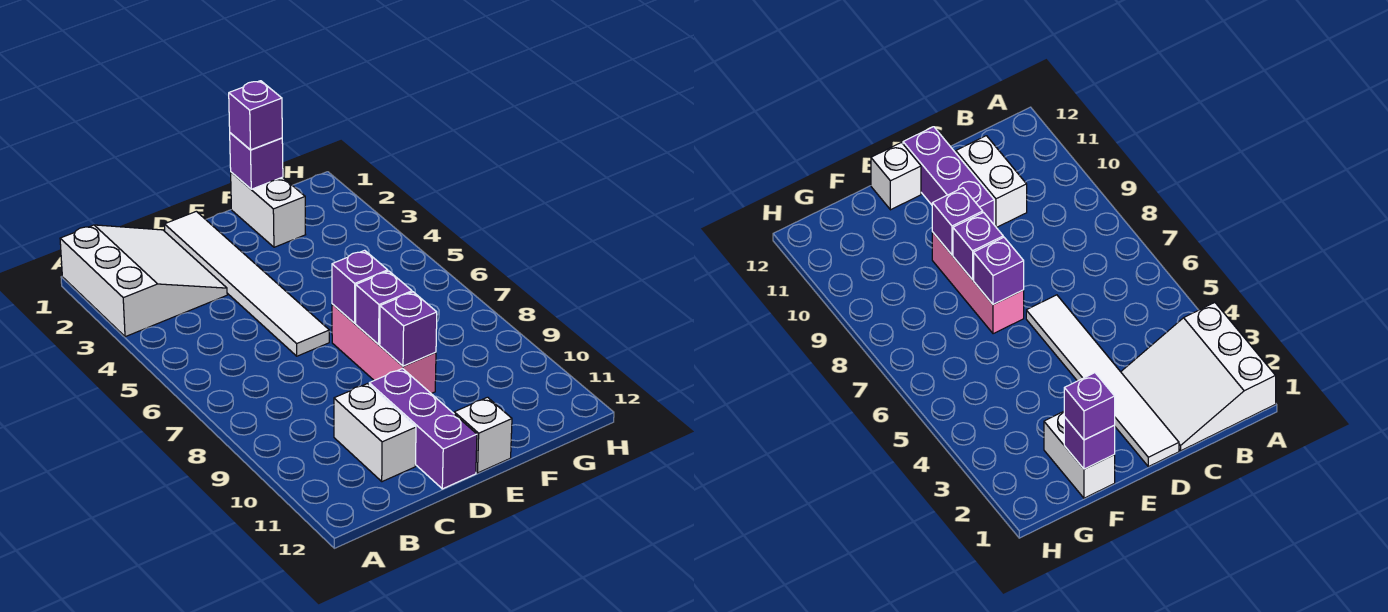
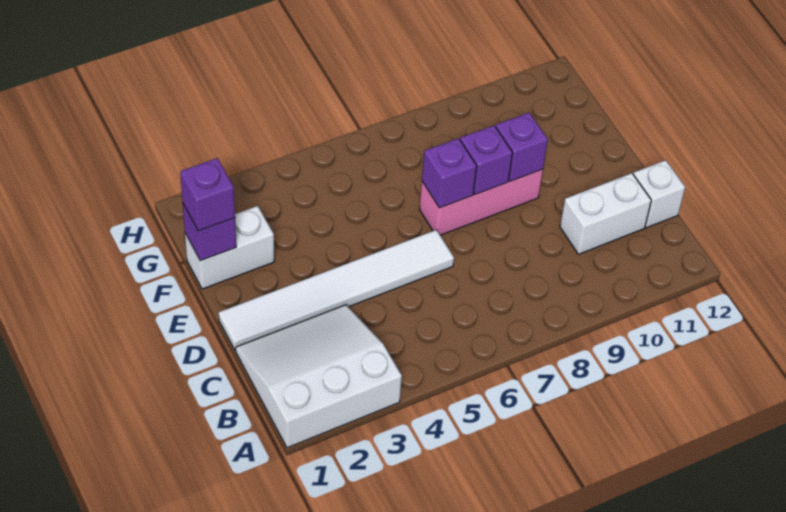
purple 1x3 brick [369,369,477,489] -> none
white 1x1 brick [454,397,512,473] -> white 1x1 brick moved to [633,160,685,228]

